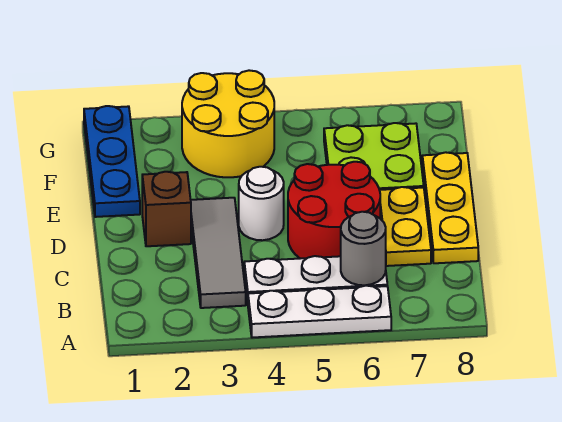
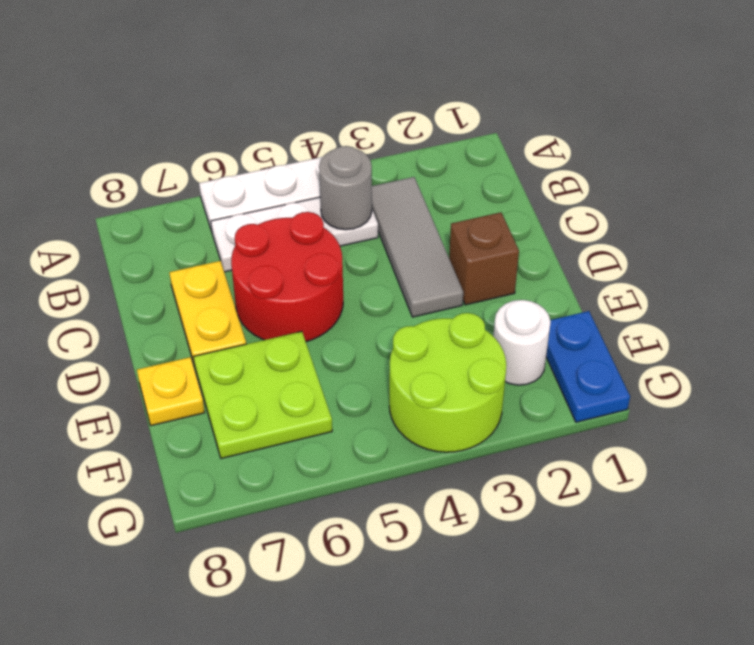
grey 1x1 round brick [341,212,386,285] -> grey 1x1 round brick moved to [319,146,372,230]
yellow 1x3 plate [422,152,478,263] -> yellow 1x1 plate [137,357,205,426]
white 1x1 round brick [239,167,284,240] -> white 1x1 round brick moved to [493,300,551,385]
blue 1x3 plate [84,106,140,217] -> blue 1x2 plate [546,311,630,422]
yellow 2x2 round brick [182,70,274,177] -> lime 2x2 round brick [389,313,506,452]

